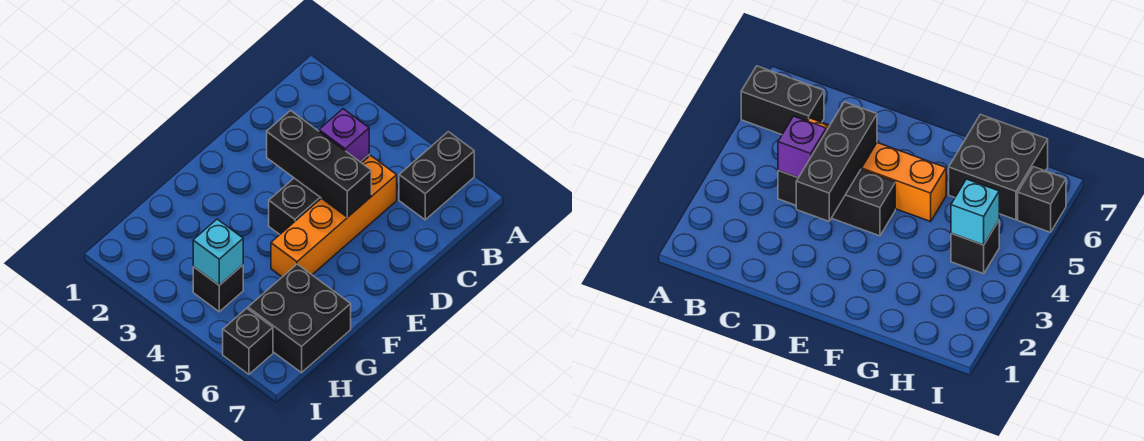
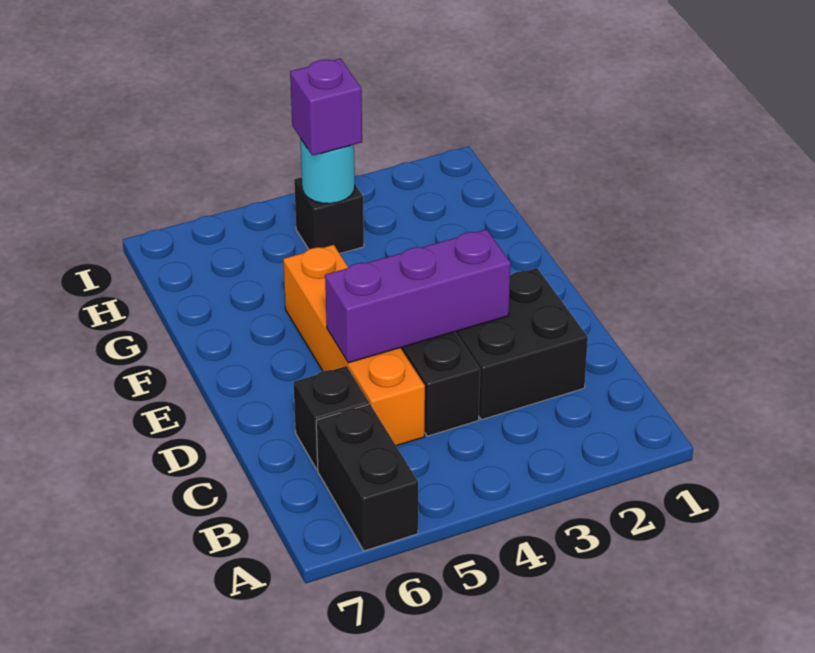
purple 1x1 brick [319,109,369,162] -> purple 1x1 brick moved to [290,59,362,156]
black 1x3 brick [267,111,371,217] -> purple 1x3 brick [325,229,511,363]
black 2x2 brick [248,264,351,373] -> black 2x2 brick moved to [455,268,588,420]
cyan 1x1 brick [193,219,243,285] -> cyan 1x1 round brick [300,138,355,204]
black 1x1 brick [223,308,273,374] -> black 1x1 brick moved to [293,366,369,470]

